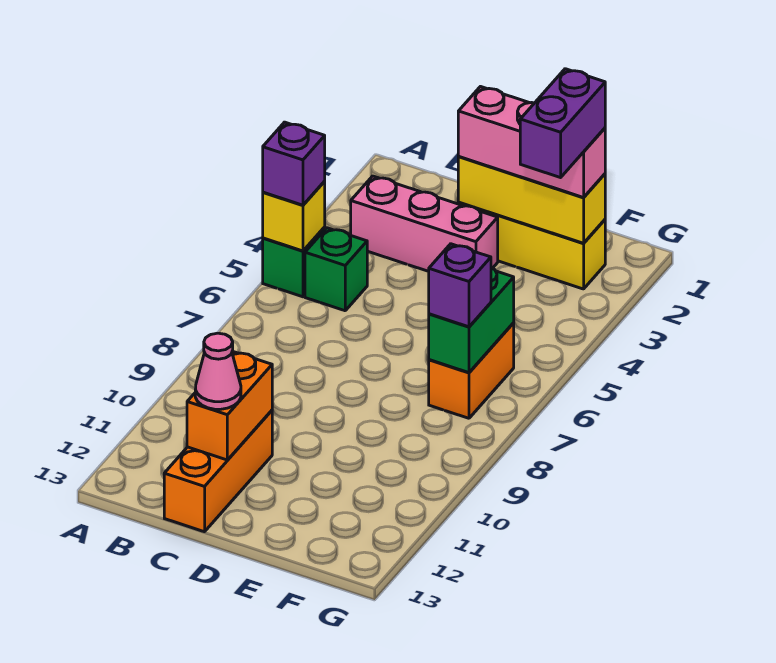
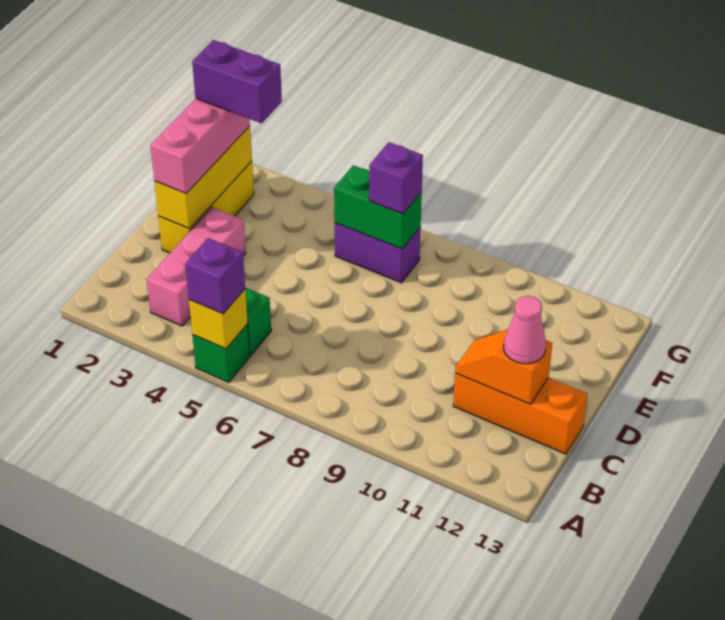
orange 1x2 brick [187,351,272,460] -> orange 1x2 slope [455,329,552,404]
orange 1x2 brick [429,323,514,418] -> purple 1x2 brick [335,223,421,283]

